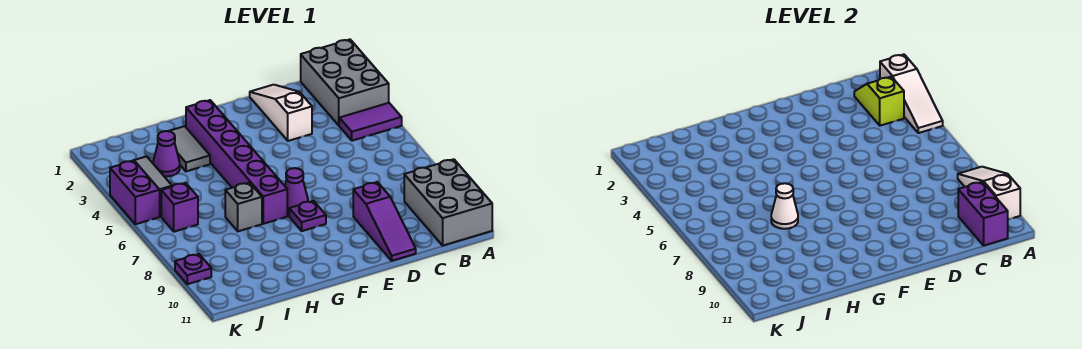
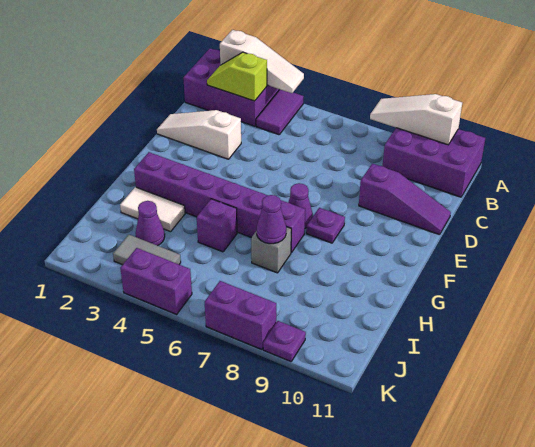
grey 2x3 brick [301,39,389,125] -> purple 2x3 brick [183,49,279,126]
grey 2x3 brick [404,159,492,245] -> purple 2x3 brick [383,128,485,197]
purple 1x2 brick [958,182,1008,245] -> purple 1x2 brick moved to [205,281,276,350]
grey 1x2 tile [169,126,210,171] -> white 1x2 tile [120,187,185,232]
white 1x1 cone [771,183,798,229] -> purple 1x1 cone [257,195,286,244]
purple 1x1 brick [161,183,198,232] -> purple 1x1 brick moved to [197,199,237,252]

